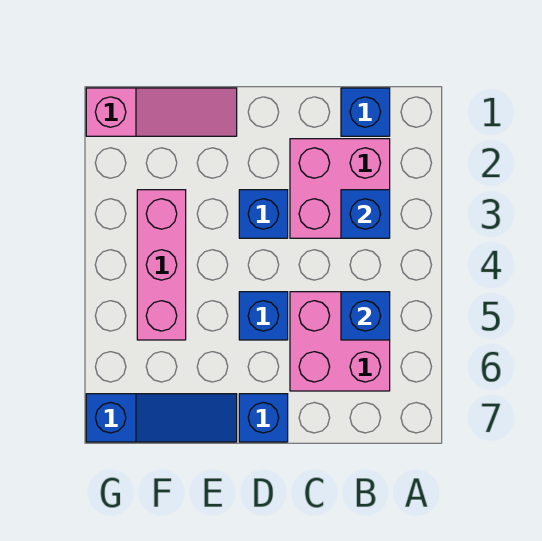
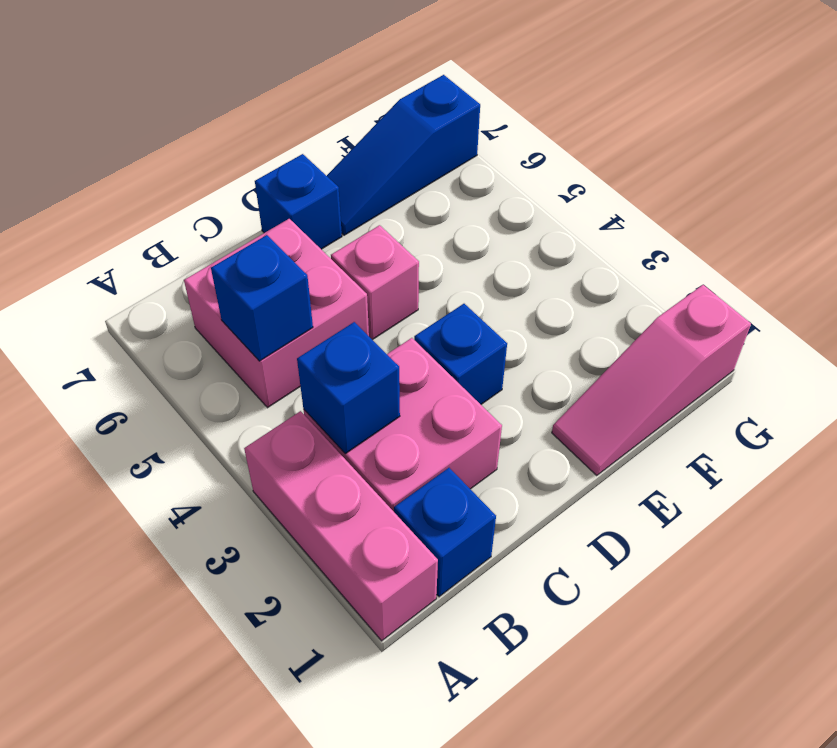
blue 1x1 brick [239,292,288,340] -> pink 1x1 brick [331,225,419,340]
pink 1x3 brick [137,190,186,340] -> pink 1x3 brick moved to [244,411,438,641]

